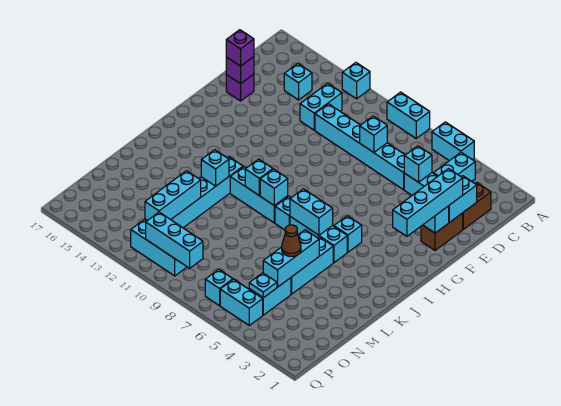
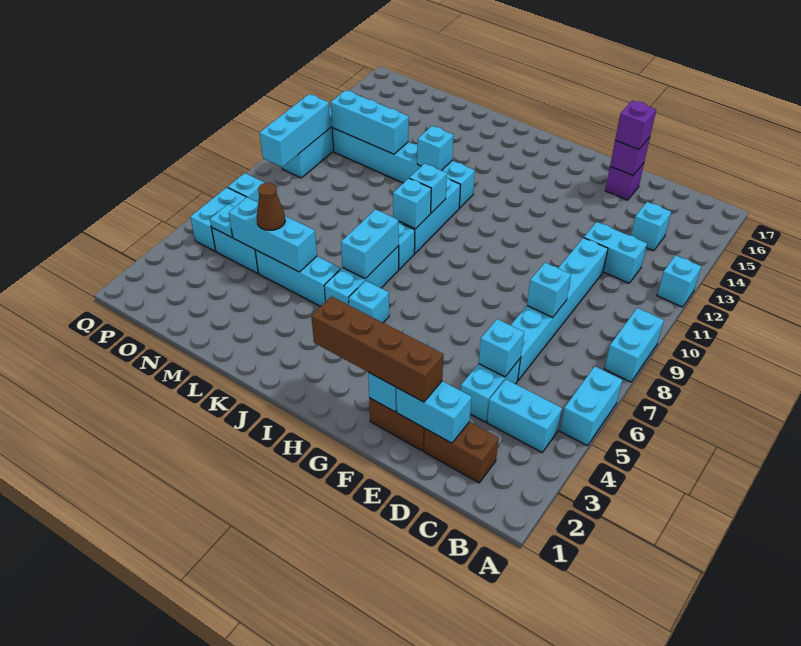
cyan 1x4 brick [393,169,463,236] -> brown 1x4 brick [311,296,444,402]

